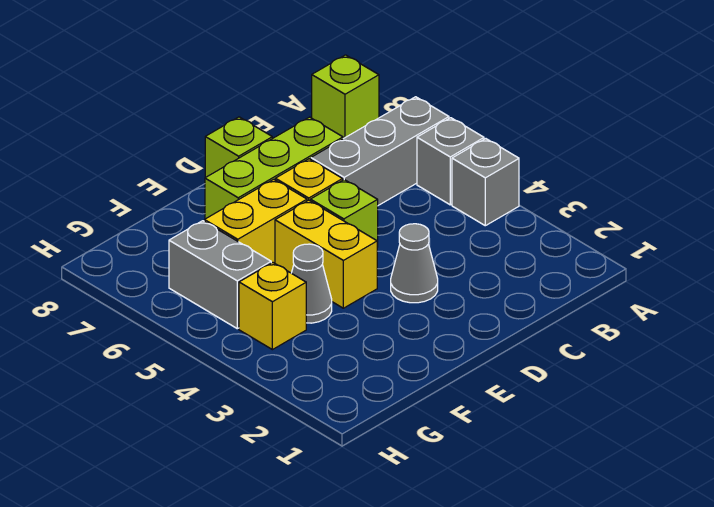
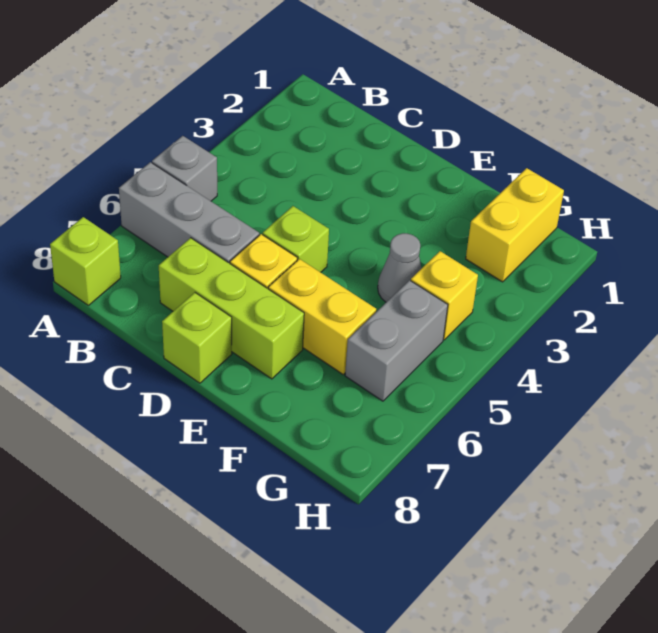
grey 1x1 brick [452,139,519,226] -> none
grey 1x1 cone [391,224,438,303] -> none
yellow 1x2 brick [275,200,377,308] -> yellow 1x2 brick moved to [466,168,564,282]

